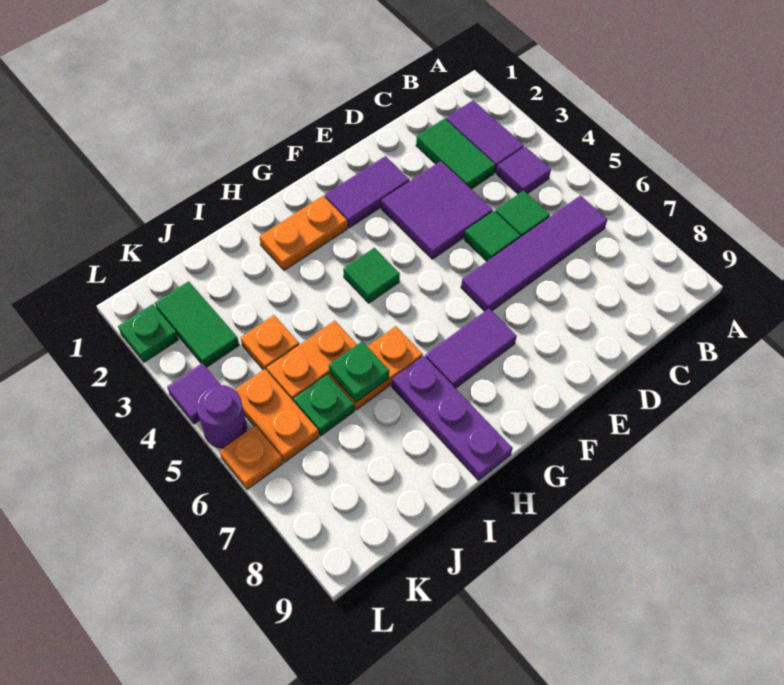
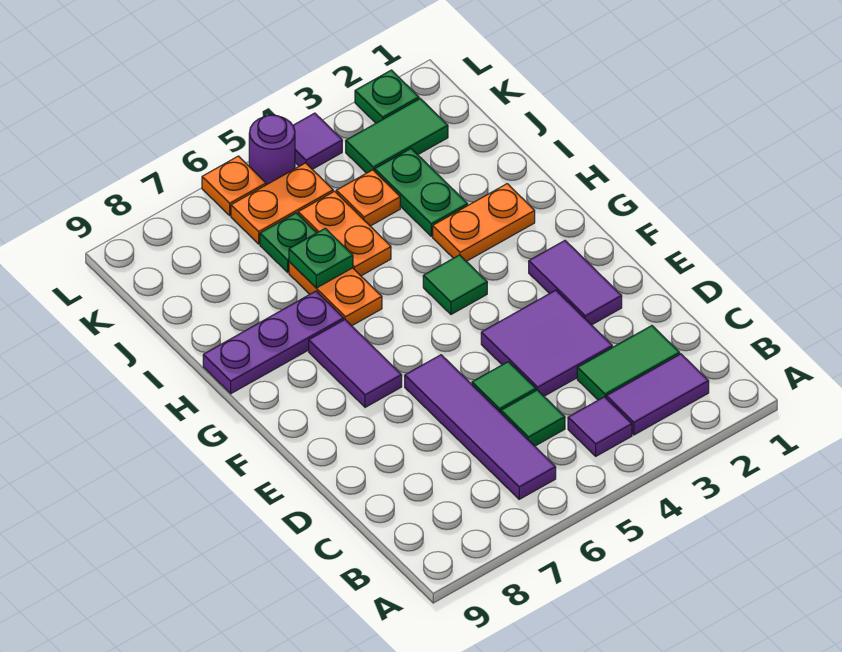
orange 1x2 plate [259,196,347,271] -> orange 1x2 plate turned to [433,184,535,261]
none -> green 1x2 plate [375,149,468,236]

